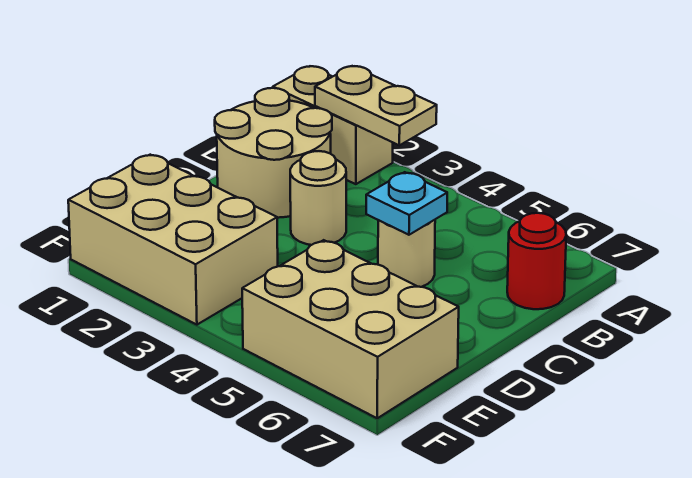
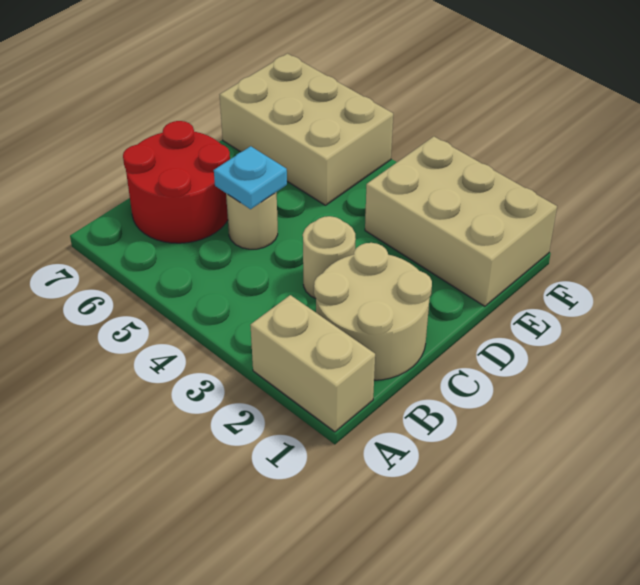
tan 1x2 plate [315,66,437,145] -> none
red 1x1 round brick [507,213,566,309] -> red 2x2 round brick [123,121,230,243]

